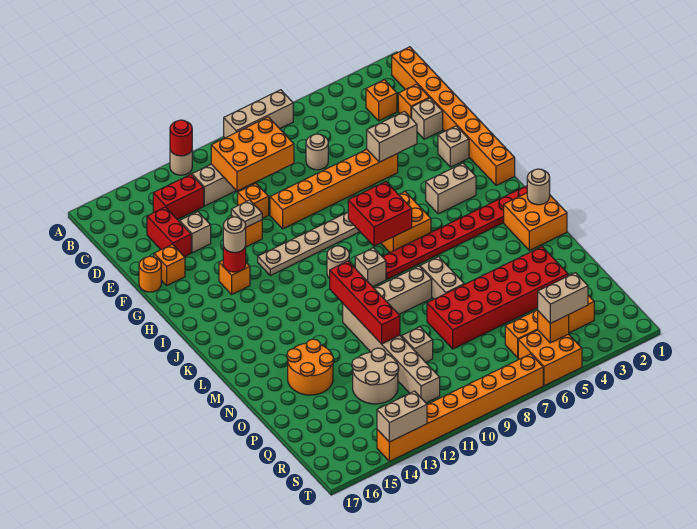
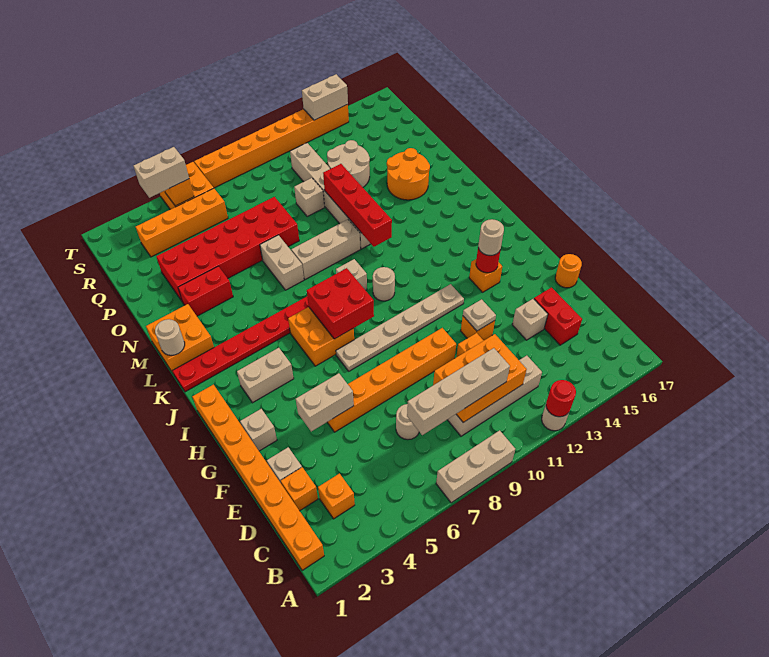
none -> tan 1x4 brick [407,348,510,435]
red 1x2 brick [153,174,204,219] -> red 1x2 brick moved to [178,266,233,316]
orange 1x1 brick [154,244,185,285] -> none

